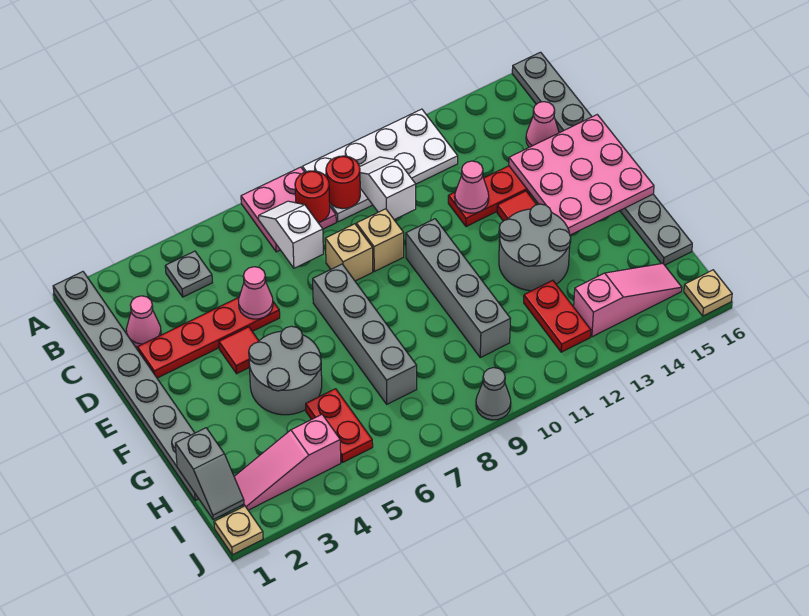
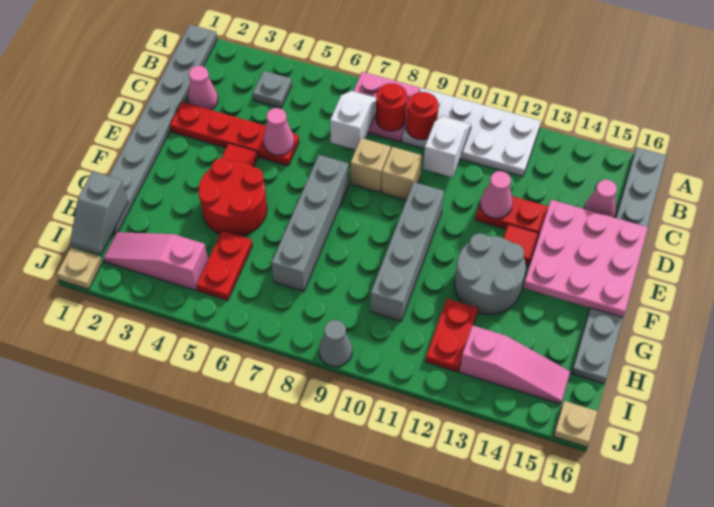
grey 2x2 round brick [249,326,322,415] -> red 2x2 round brick [199,158,267,236]

